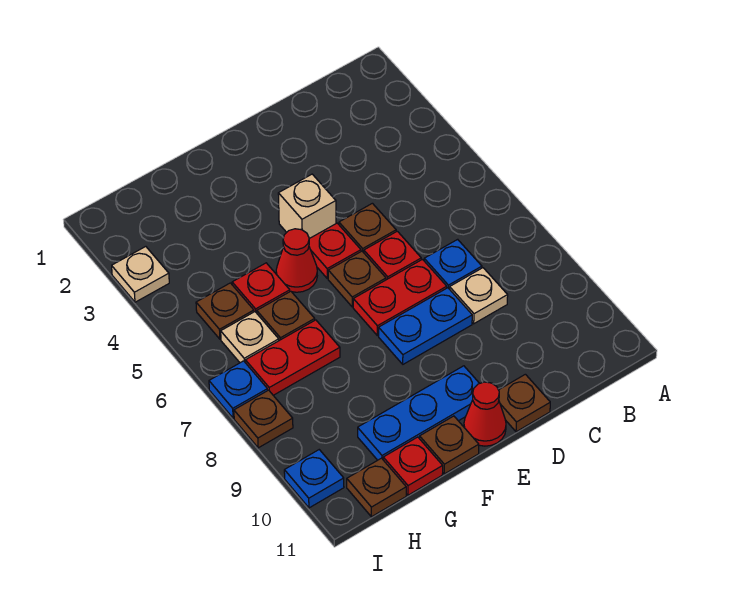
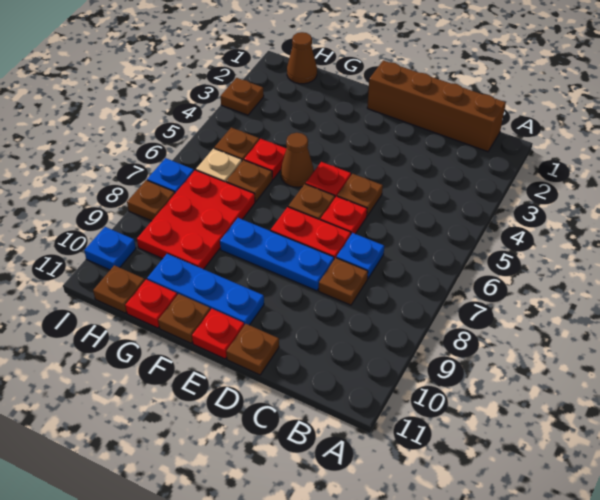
none -> brown 1x4 brick [367,61,506,152]
tan 1x1 plate [450,268,508,324] -> brown 1x1 plate [319,258,368,305]
blue 1x2 plate [379,288,472,364] -> blue 1x3 plate [220,218,334,291]
tan 1x1 brick [278,174,336,239] -> none
red 1x1 cone [464,382,506,446] -> red 1x1 plate [192,309,244,359]
red 1x1 cone [276,229,317,292] -> brown 1x1 cone [281,133,314,187]
red 1x2 plate [245,320,340,395] -> red 2x3 plate [137,170,255,269]
none -> brown 1x1 cone [287,32,317,84]
tan 1x1 plate [112,247,169,302] -> brown 1x1 plate [221,78,264,115]

